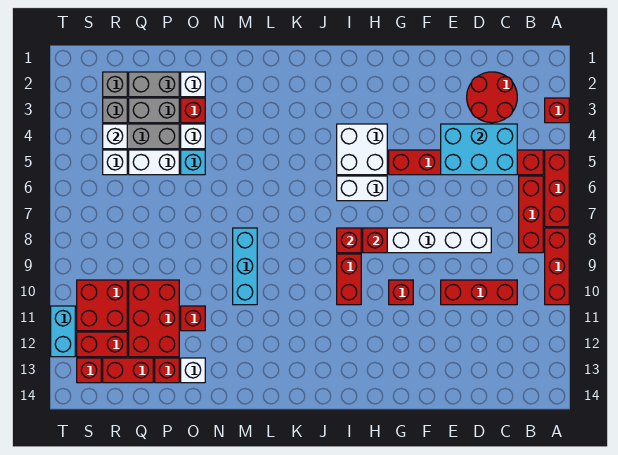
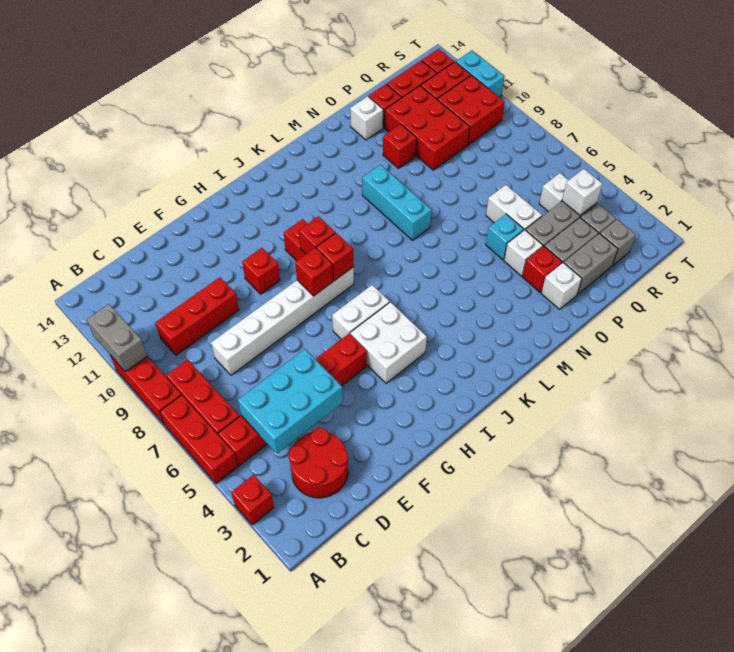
none -> grey 1x2 brick [87,304,147,372]
none -> red 1x1 brick [299,216,335,254]
white 1x2 brick [129,150,179,175] -> white 1x2 brick turned to [486,185,542,230]

